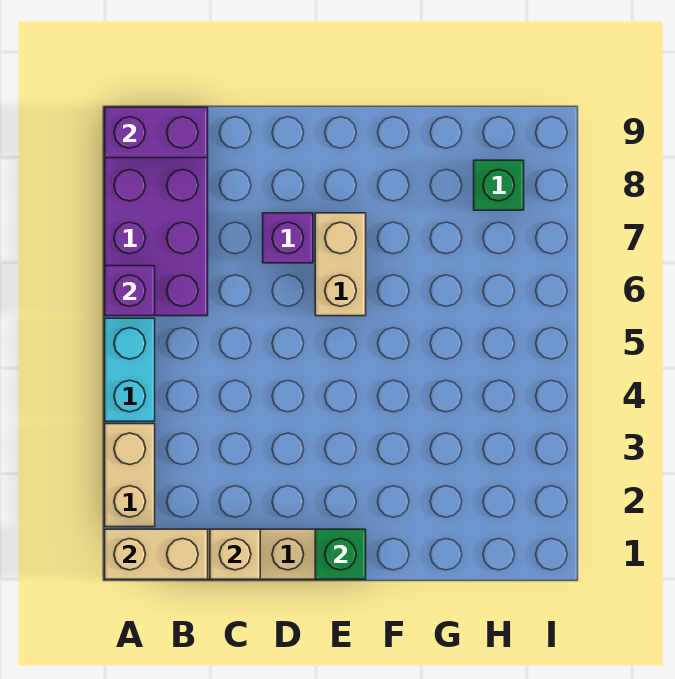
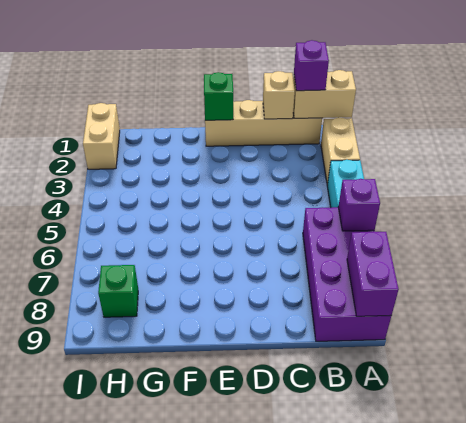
purple 1x2 brick [105,107,208,158] -> purple 1x2 brick turned to [347,232,399,316]
purple 1x1 brick [263,213,313,263] -> purple 1x1 brick moved to [294,40,329,91]
tan 1x2 brick [315,213,366,316] -> tan 1x2 brick moved to [83,103,120,169]

